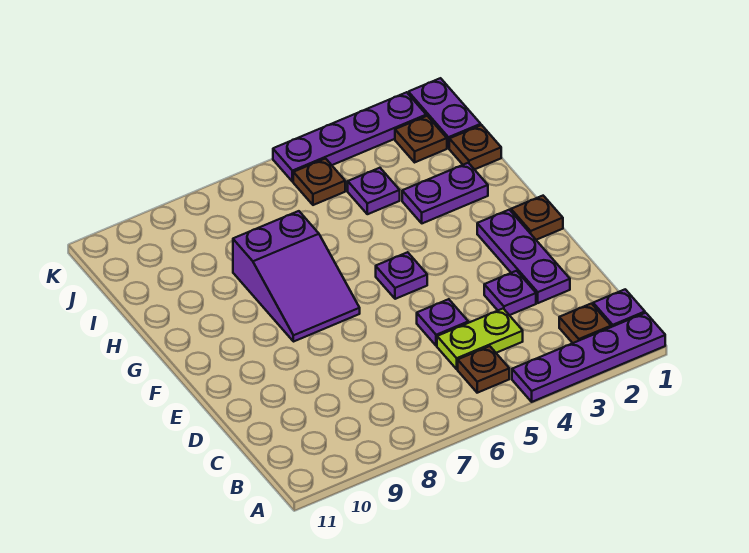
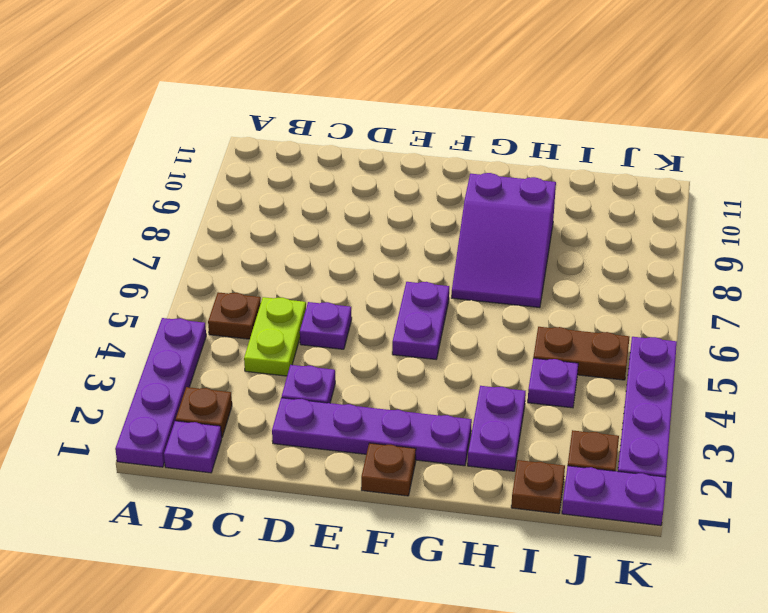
purple 1x3 plate [477,210,570,303] -> purple 1x4 plate [272,398,472,466]
purple 1x1 plate [376,252,427,299] -> purple 1x2 plate [392,282,449,359]
purple 2x3 slope [233,211,360,342] -> purple 2x3 slope turned to [452,173,556,308]
brown 1x1 plate [293,159,345,205] -> brown 1x2 plate [533,327,630,380]

